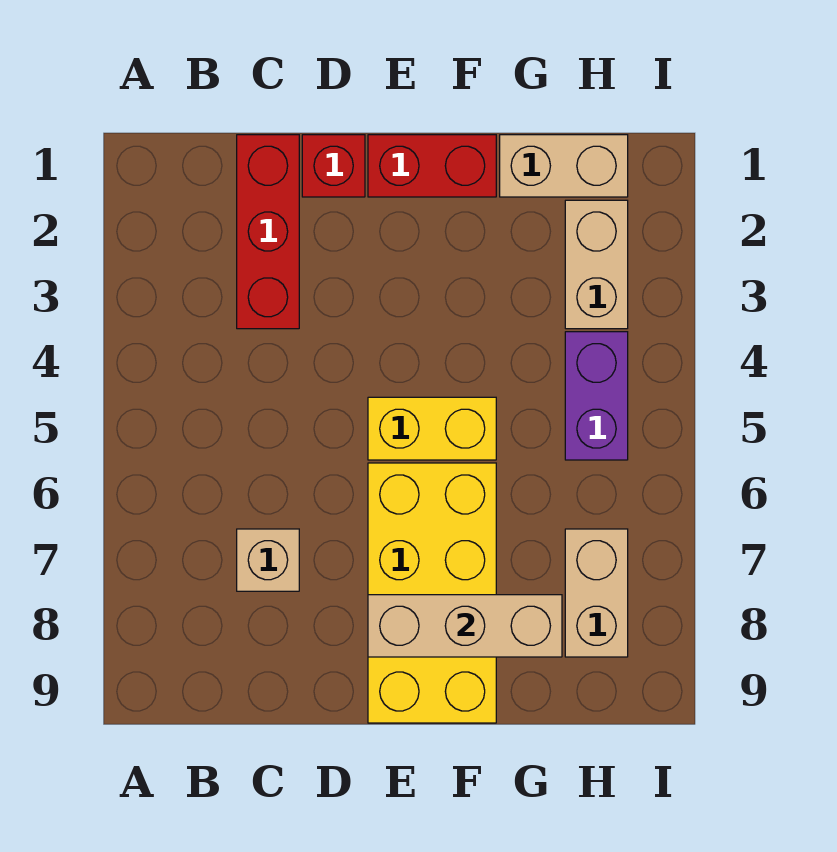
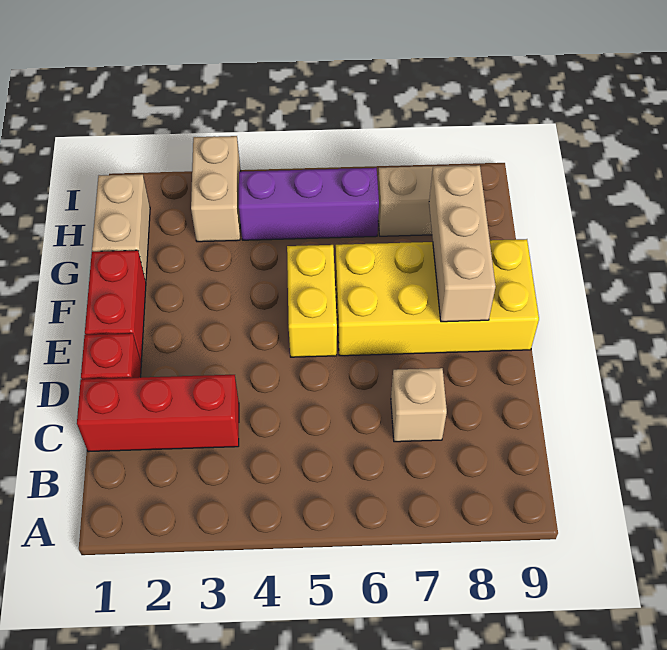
tan 1x2 brick [565,200,628,329] -> tan 1x2 brick turned to [191,136,241,242]
purple 1x2 brick [565,332,628,460] -> purple 1x3 brick [239,168,379,240]

